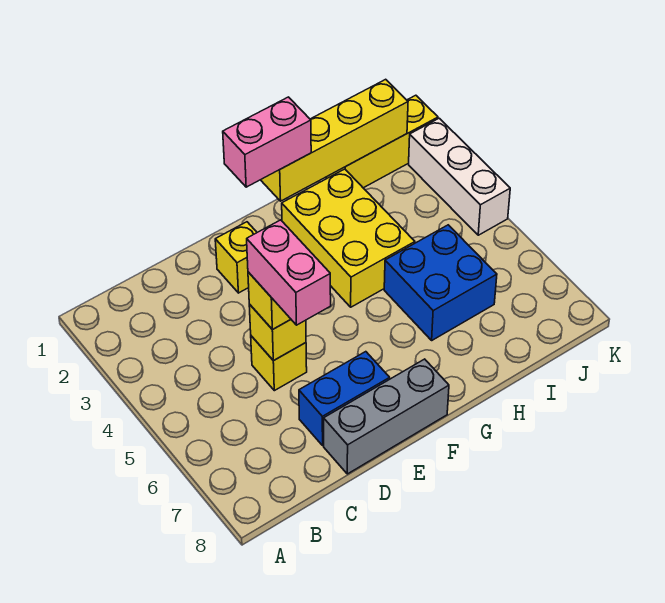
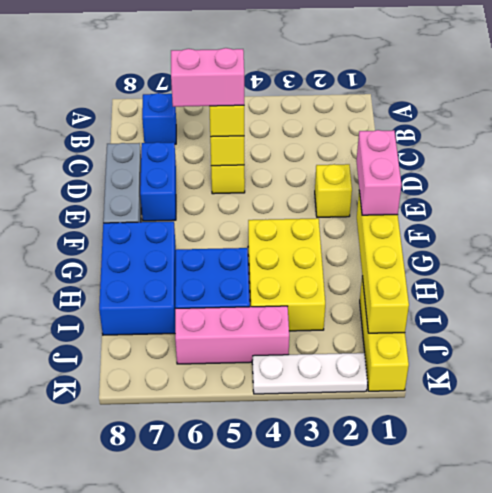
none -> blue 1x1 brick [142,93,176,144]
yellow 2x3 brick [282,169,415,307] -> yellow 2x3 brick turned to [248,218,325,331]
none -> blue 2x3 brick [99,221,176,335]
none -> pink 1x3 brick [175,306,289,364]
white 1x3 brick [409,118,510,235] -> white 1x3 plate [252,353,368,394]

